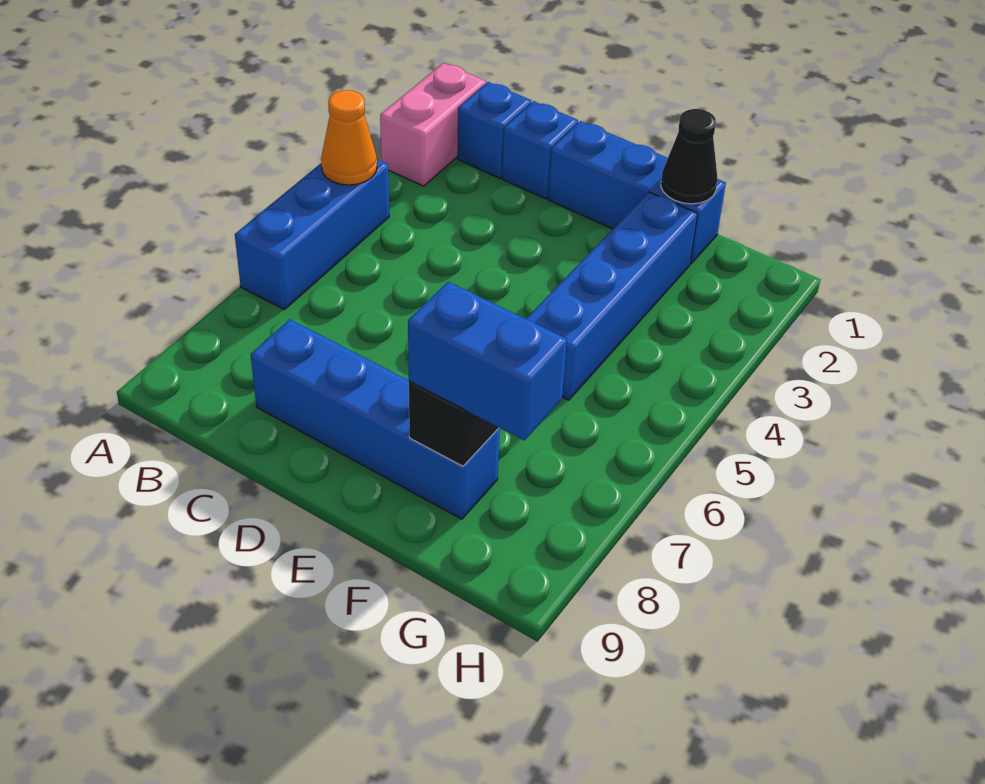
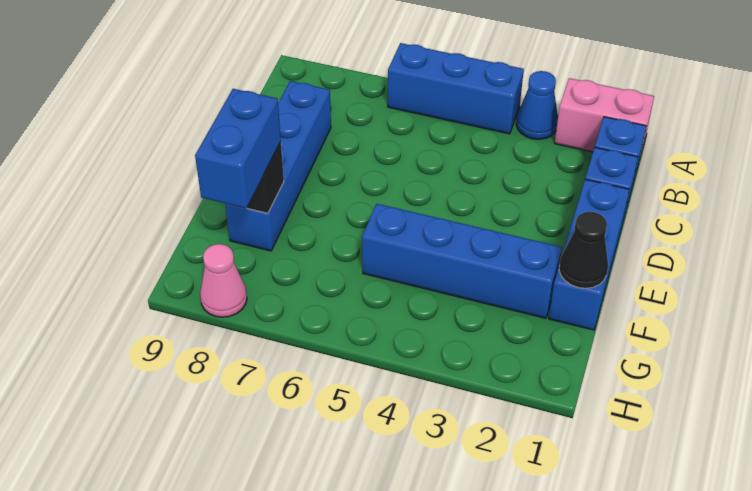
none -> blue 1x1 cone [516,71,558,139]
orange 1x1 cone [321,90,377,185] -> none
none -> pink 1x1 cone [200,244,247,317]

